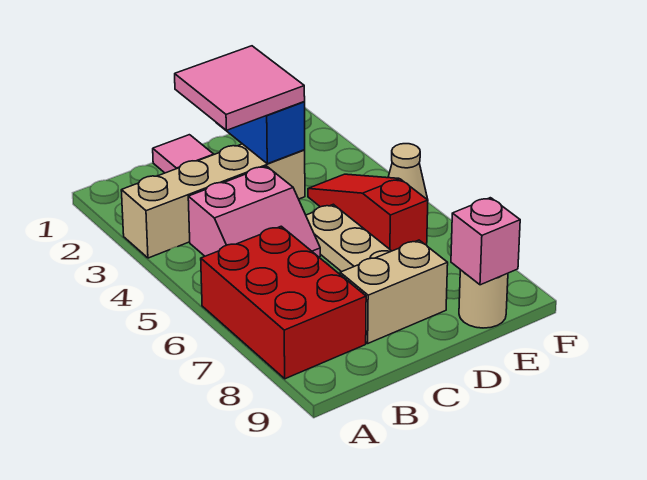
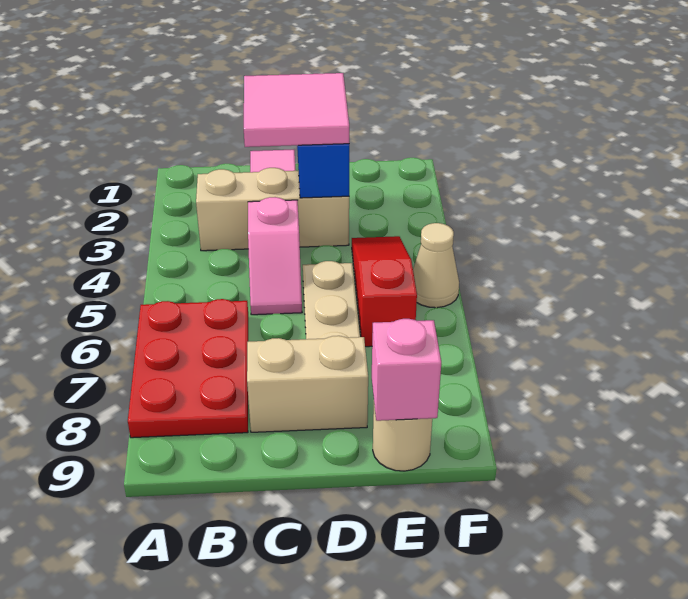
tan 1x4 brick [121,144,305,258] -> tan 1x3 brick [196,168,349,251]
red 2x3 brick [201,226,366,379] -> red 2x3 plate [128,299,248,438]
pink 2x2 slope [188,166,320,257] -> pink 1x2 slope [248,197,302,315]

